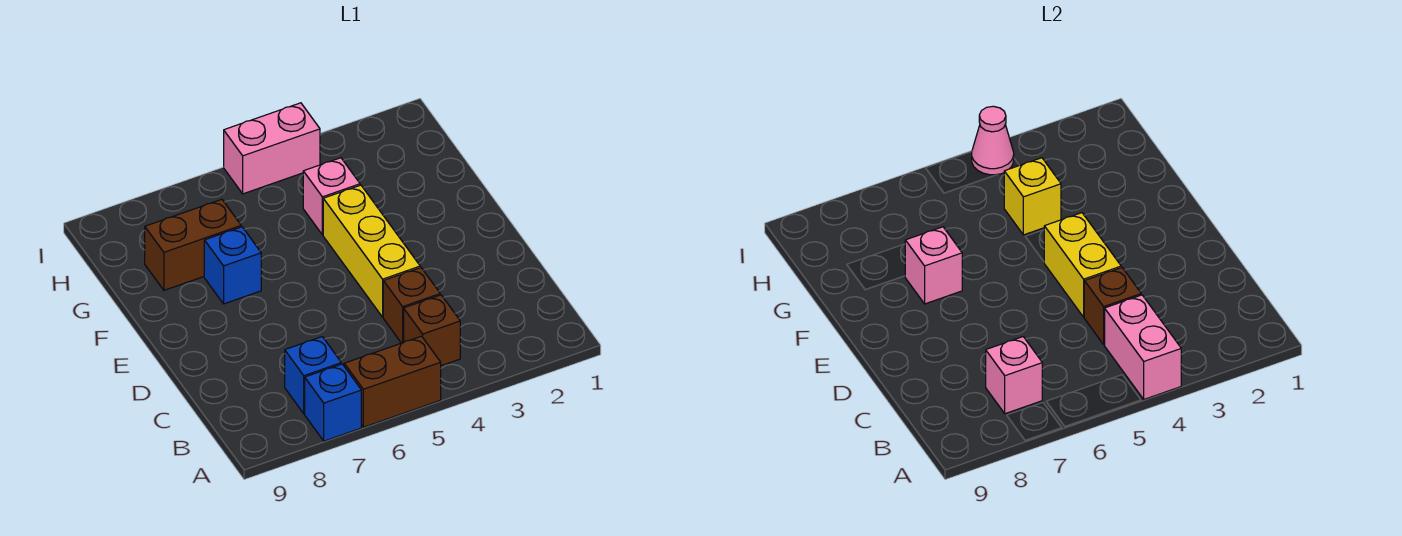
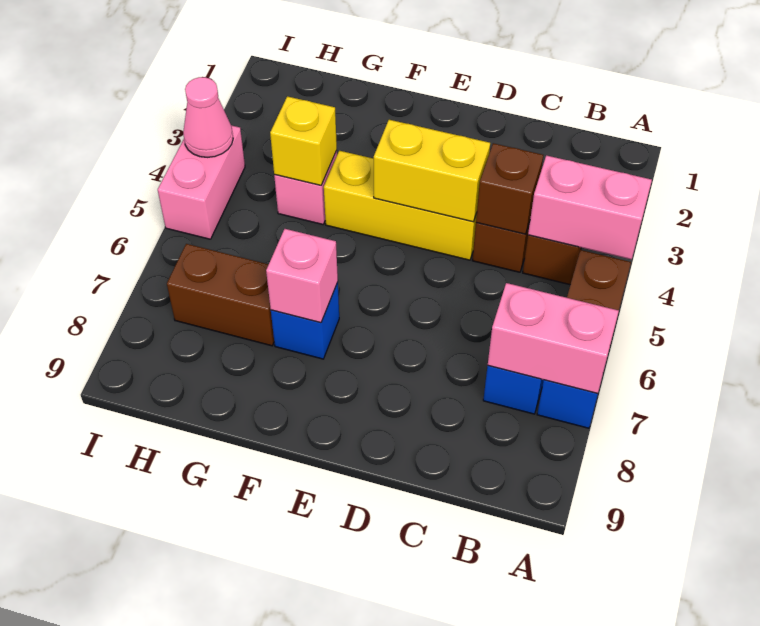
pink 1x1 brick [986,337,1042,414] -> pink 1x2 brick [488,283,619,394]
brown 1x2 brick [145,199,241,290] -> brown 1x2 brick turned to [167,244,274,346]

